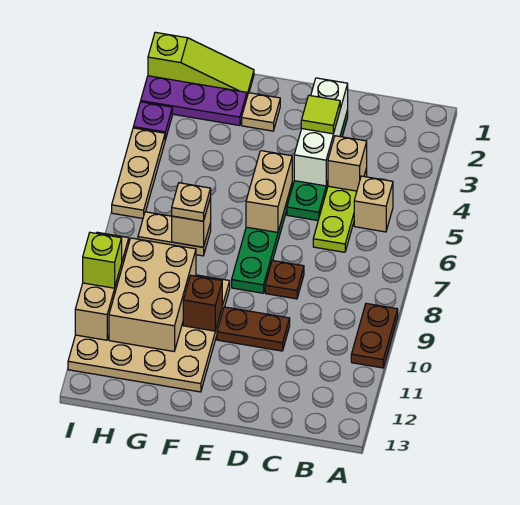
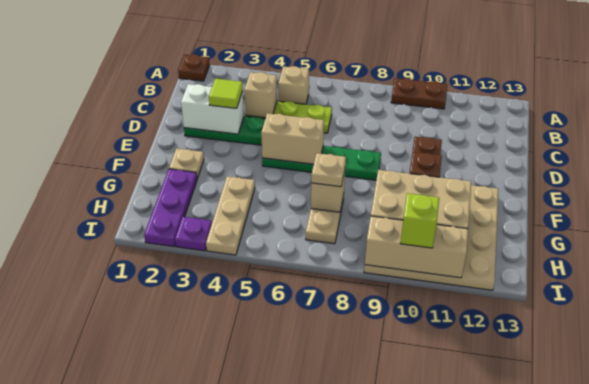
white 1x3 brick [294,78,348,186] -> white 1x2 brick [181,84,244,134]
brown 1x1 plate [265,260,304,299] -> brown 1x1 plate moved to [178,54,210,81]
lime 1x3 slope [148,32,254,96] -> none
tan 1x3 plate [112,128,165,218] -> tan 1x3 plate turned to [206,176,255,255]

